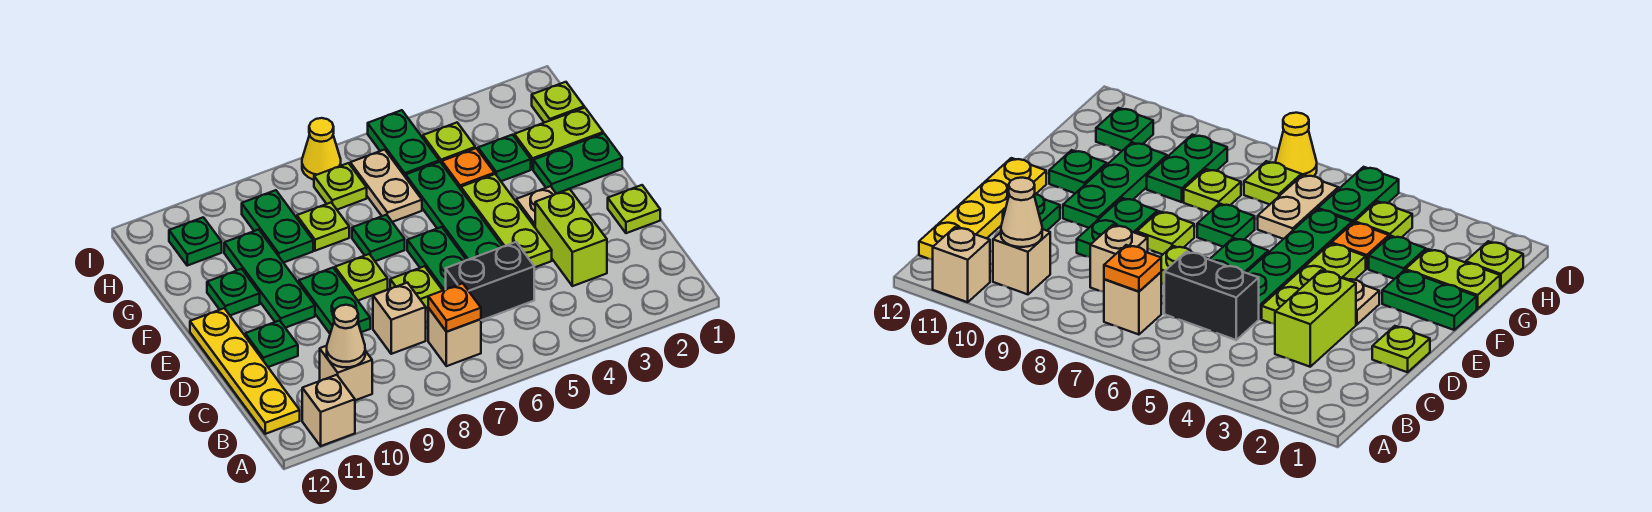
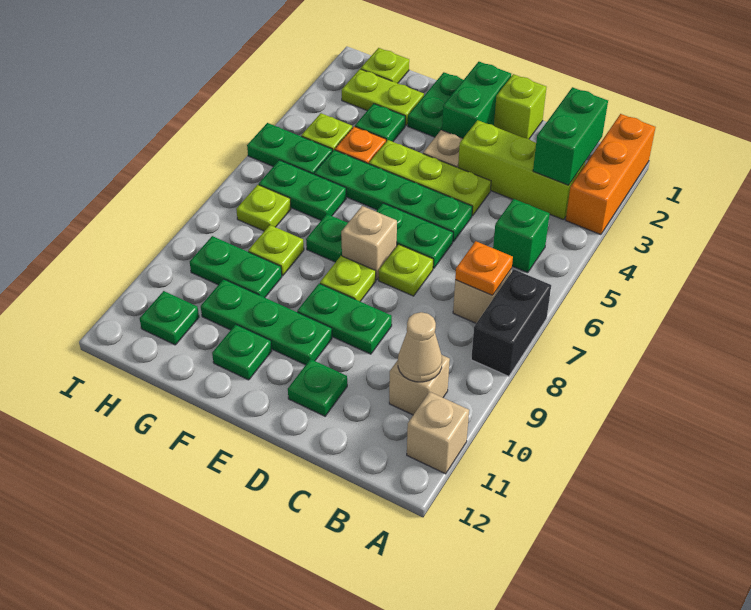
none -> orange 1x3 brick [566,114,655,235]
none -> green 1x2 brick [533,87,608,185]
none -> green 1x1 brick [493,199,550,273]
yellow 1x4 plate [190,308,300,434] -> none
lime 1x2 brick [535,189,607,286] -> lime 1x3 brick [458,120,585,220]
black 1x2 brick [446,242,534,320] -> black 1x2 brick moved to [471,269,551,376]
tan 1x1 brick [373,283,426,354] -> tan 1x1 brick moved to [341,206,397,280]
lime 1x1 plate [608,185,660,233] -> lime 1x1 brick [494,74,547,139]
none -> green 1x2 brick [442,62,511,138]
lime 1x2 plate [514,108,603,169] -> lime 1x2 plate turned to [342,69,424,126]
tan 1x2 plate [350,150,422,222] -> green 1x2 plate [259,160,346,220]
yellow 1x1 cone [302,118,341,180] -> none

